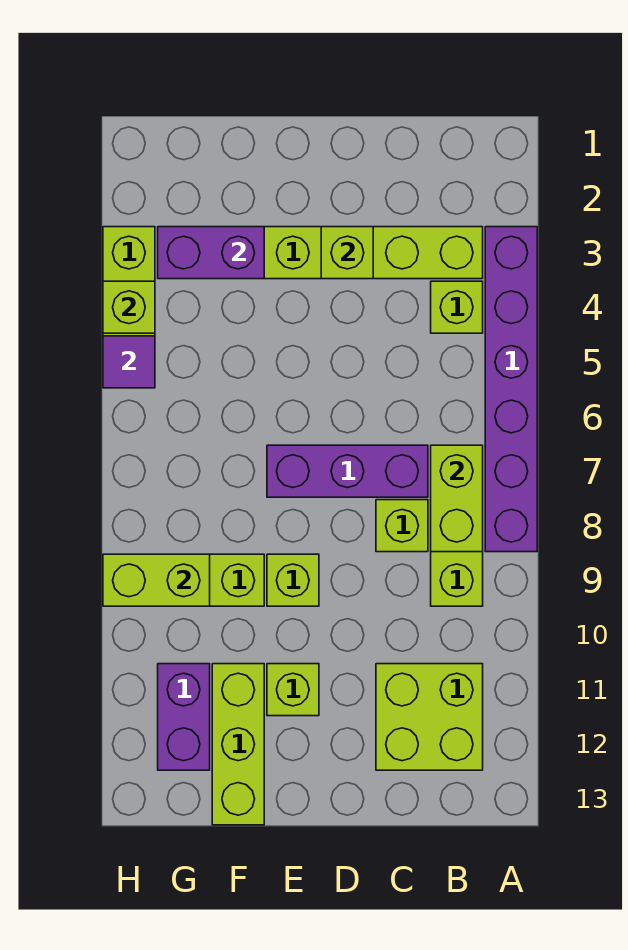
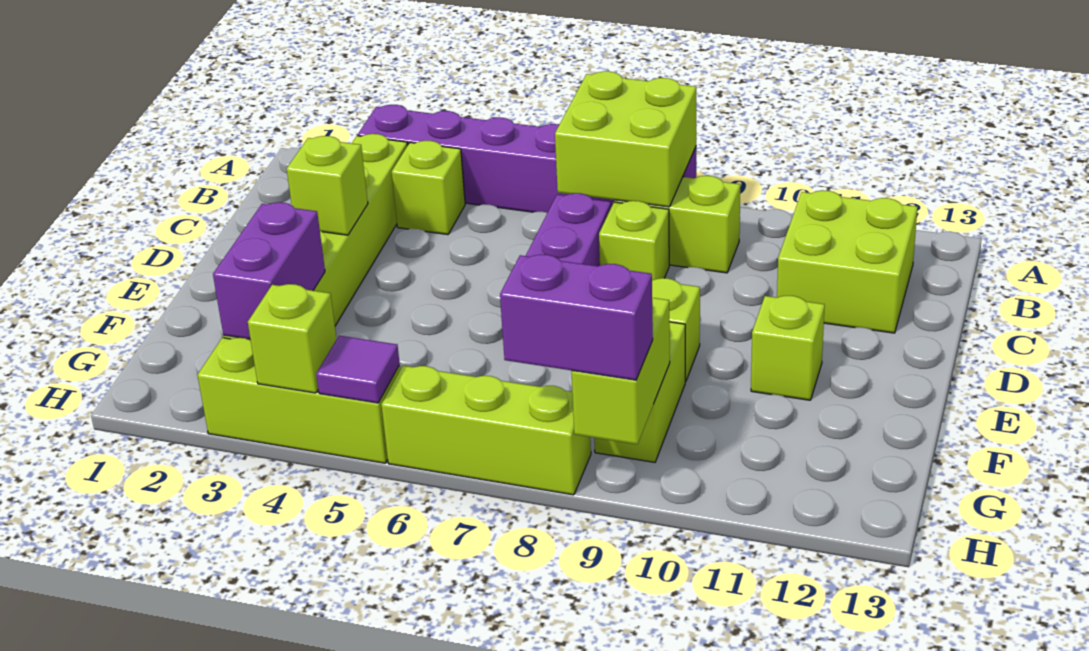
lime 1x2 brick [431,445,483,552] -> lime 2x2 brick [555,71,696,207]
lime 1x3 brick [212,664,264,825] -> lime 1x3 brick moved to [381,366,591,495]
purple 1x2 brick [158,664,210,770] -> purple 1x2 brick moved to [500,254,653,380]

